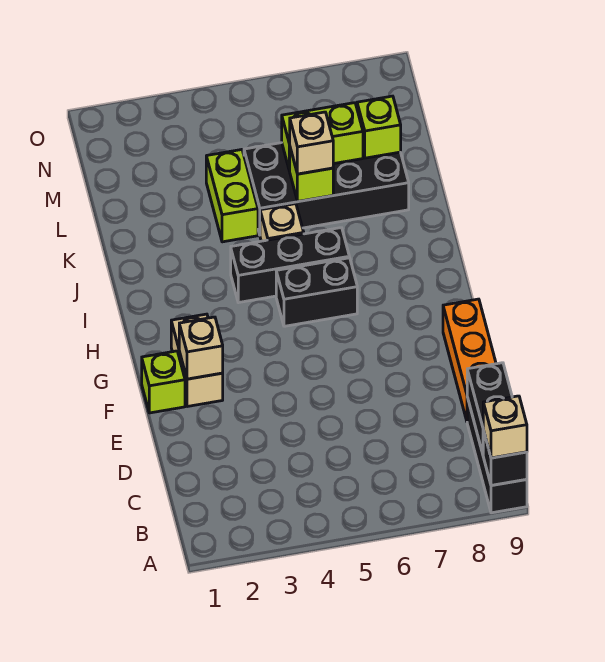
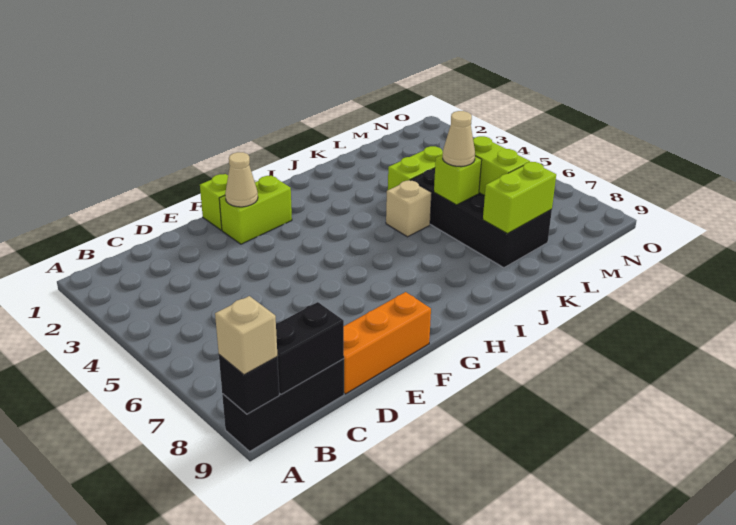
tan 1x2 brick [171,314,223,407] -> lime 1x2 brick [219,176,292,244]
tan 1x1 brick [179,317,223,379] -> tan 1x1 cone [225,152,258,207]
black 1x2 brick [276,258,357,326] -> none
black 1x3 brick [231,228,349,303] -> none
tan 1x1 brick [290,112,333,174] -> tan 1x1 cone [442,111,475,167]
lime 1x1 brick [357,96,401,158] -> lime 1x2 brick [483,162,556,234]

